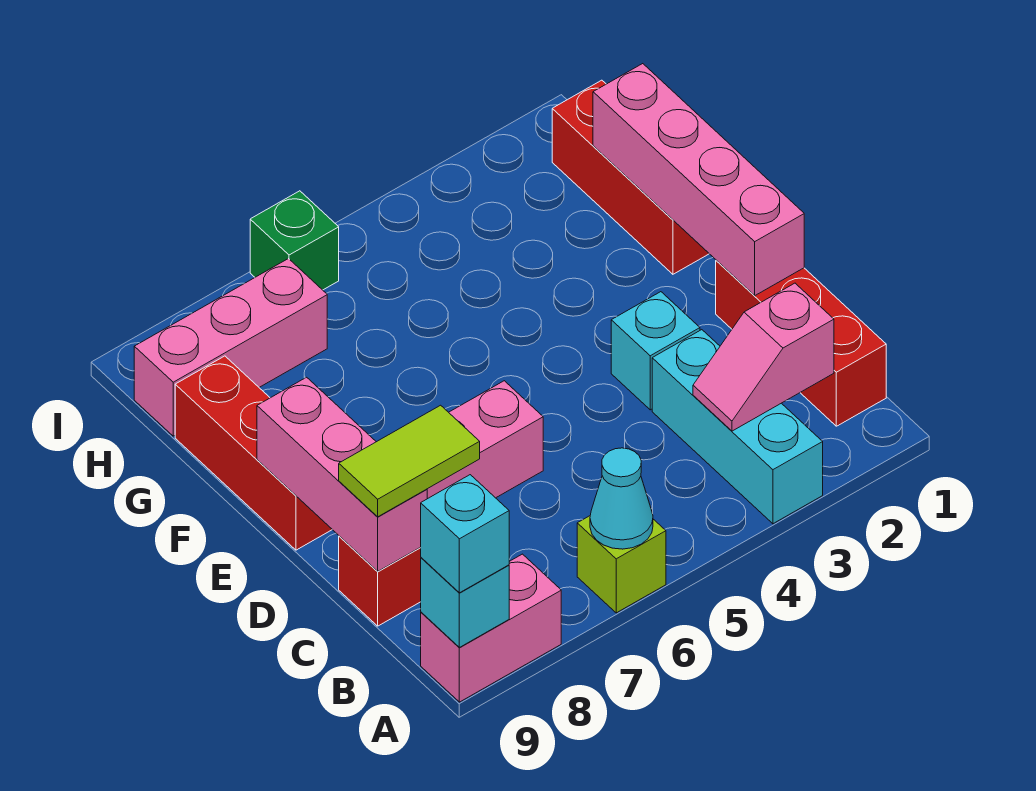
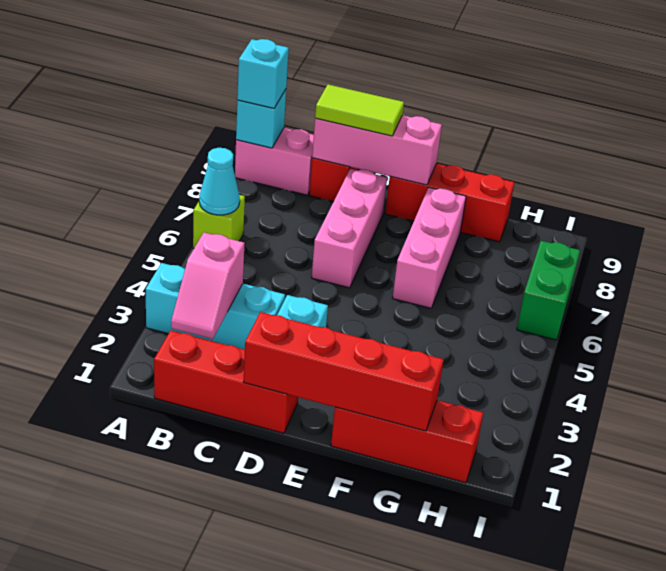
pink 1x2 brick [421,554,561,702] -> pink 1x2 brick turned to [235,128,314,195]
pink 1x2 slope [693,283,834,431] -> pink 1x2 slope turned to [171,233,244,339]
lime 1x2 tile [339,405,480,517] -> lime 1x2 tile turned to [315,84,404,136]
pink 1x4 brick [593,64,804,295] -> red 1x4 brick [244,312,444,431]
pink 1x3 brick [134,259,327,436] -> pink 1x3 brick moved to [393,187,466,308]
green 1x1 brick [250,191,339,290] -> green 1x2 brick [517,241,580,340]

